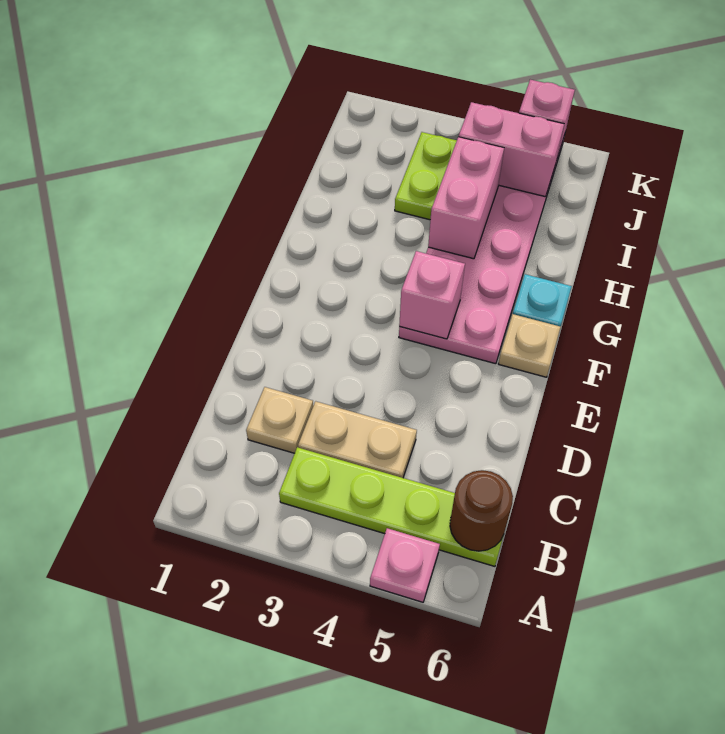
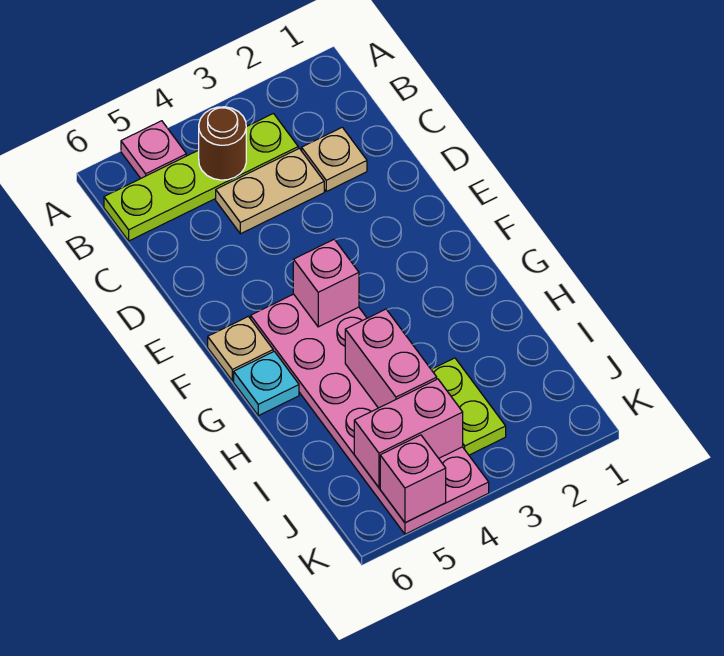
brown 1x1 round brick [450,470,513,551] -> brown 1x1 round brick moved to [199,107,246,180]

